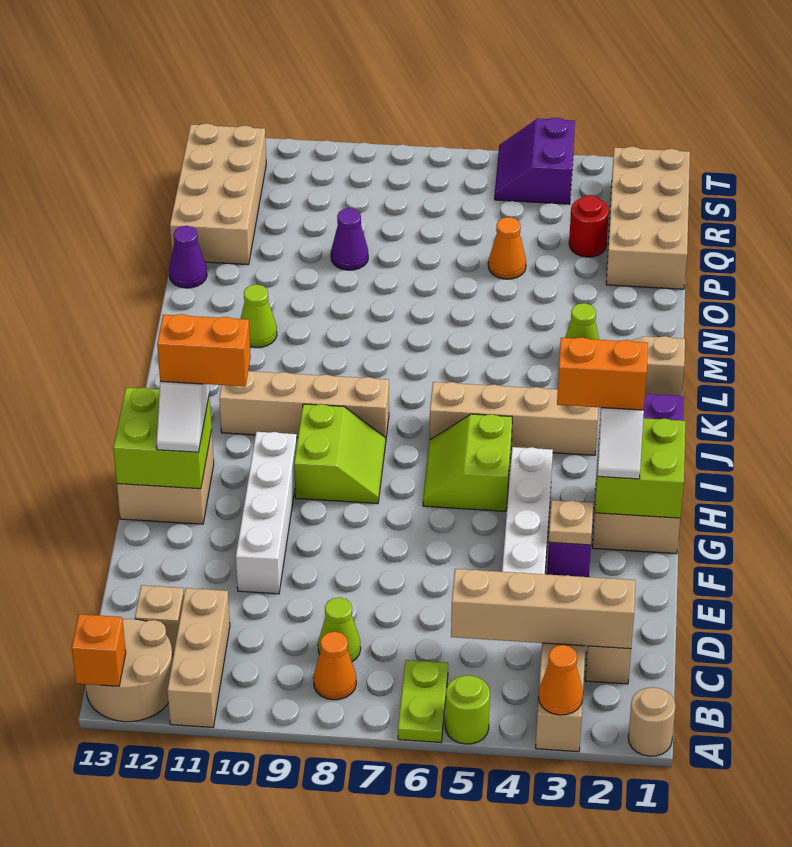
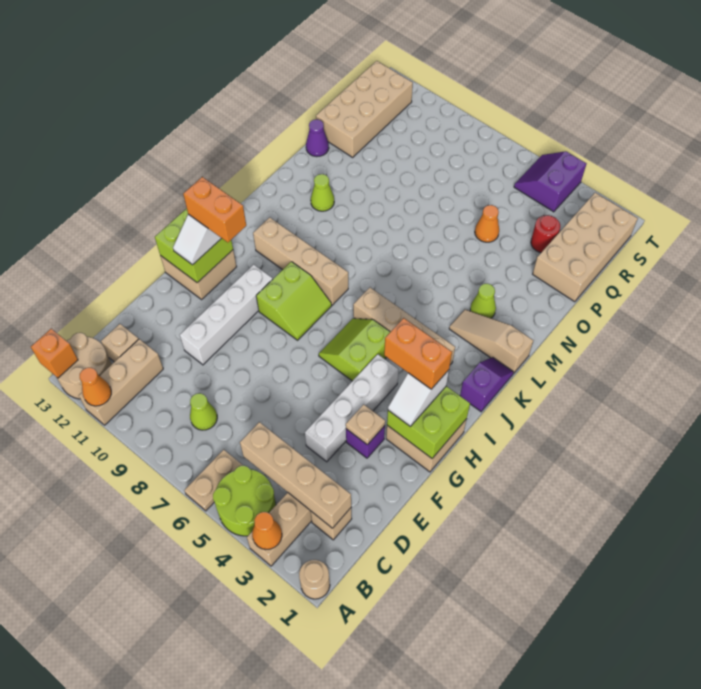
lime 1x1 round brick [445,675,490,744] -> lime 2x2 round brick [213,466,276,536]
lime 1x2 plate [398,660,448,743] -> tan 1x2 plate [185,450,243,511]
orange 1x1 cone [313,632,356,700] -> orange 1x1 cone moved to [80,368,111,406]
purple 1x1 cone [331,208,368,270] -> none

